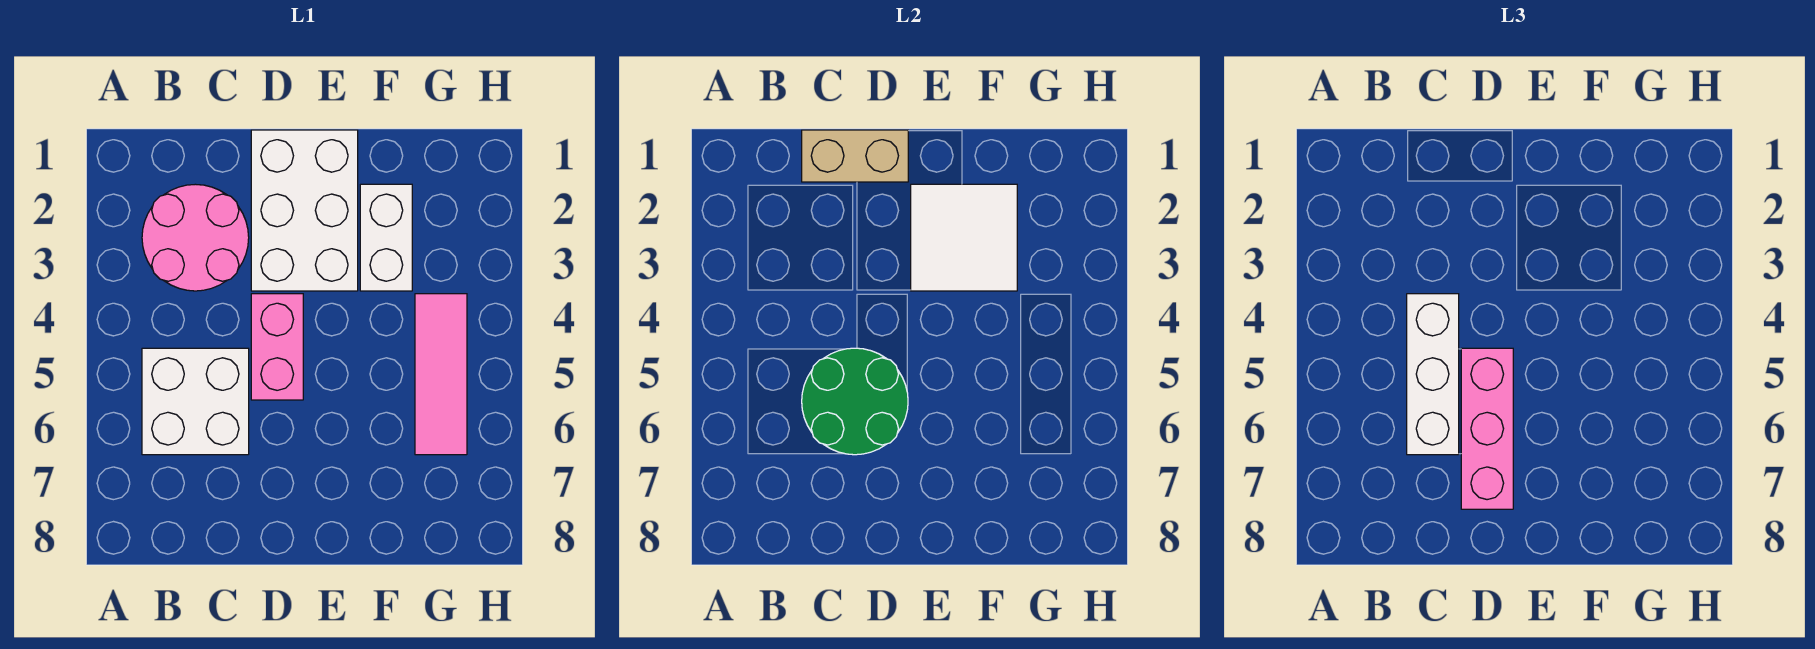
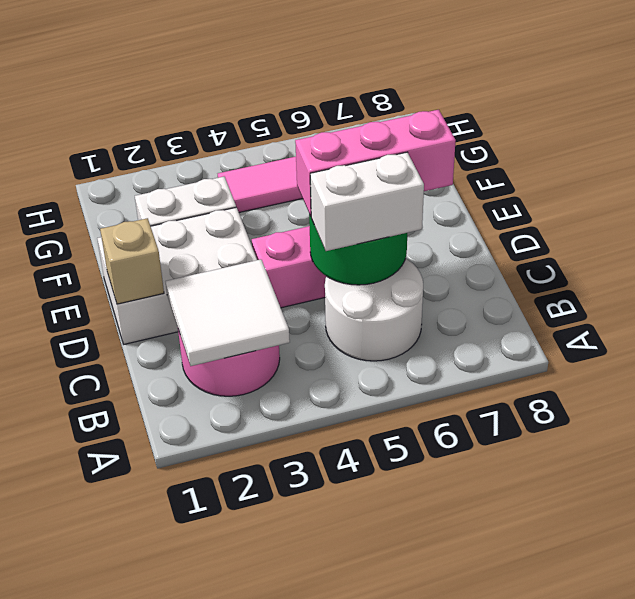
white 2x2 brick [142,348,249,455] -> white 2x2 round brick [325,258,423,361]
tan 1x2 brick [802,130,908,182] -> tan 1x1 brick [100,218,164,304]
white 1x3 brick [1407,294,1459,455] -> white 1x2 brick [310,152,424,251]
white 2x2 tile [911,184,1017,291] -> white 2x2 tile moved to [165,259,290,366]

